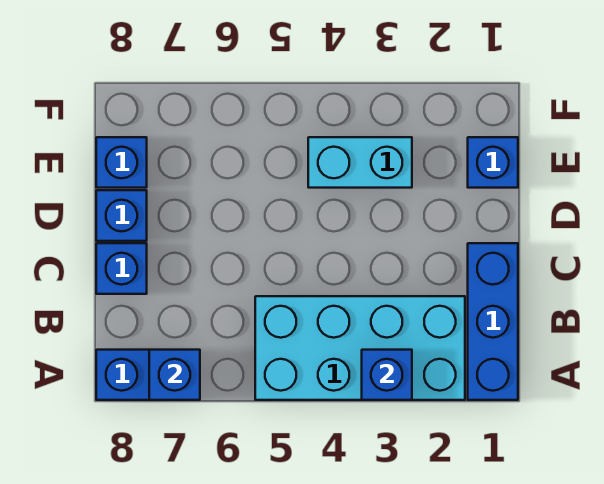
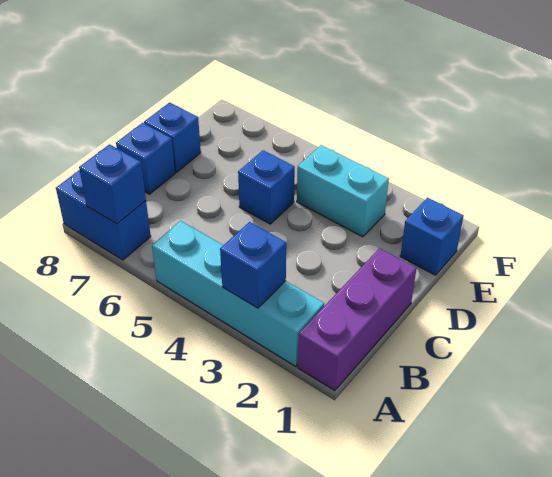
blue 1x3 brick [468,243,518,400] -> purple 1x3 brick [298,248,417,391]
cyan 2x4 brick [255,296,465,400] -> cyan 1x4 brick [152,221,324,367]
blue 1x1 brick [96,137,147,188] -> blue 1x1 brick moved to [238,150,295,224]

